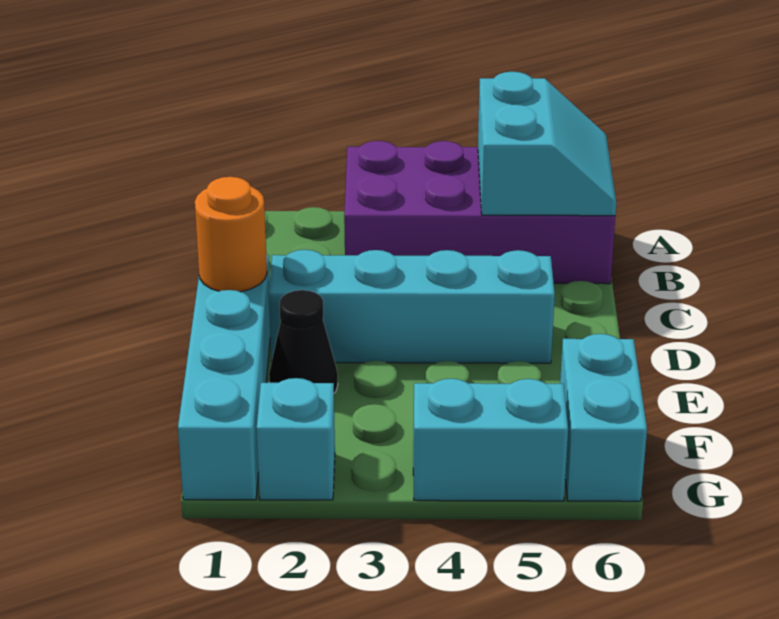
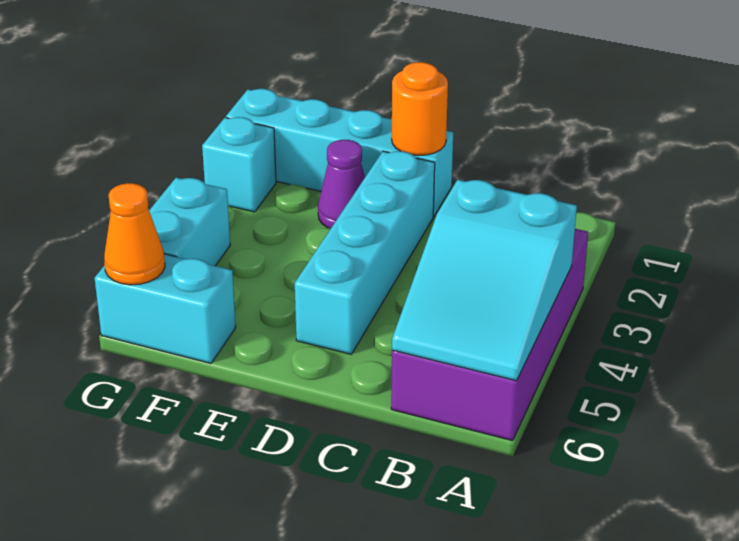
cyan 2x2 slope [478,72,616,216] -> cyan 2x3 slope [392,180,577,381]
black 1x1 cone [269,290,338,393] -> purple 1x1 cone [318,140,365,229]
none -> orange 1x1 cone [104,183,165,285]

